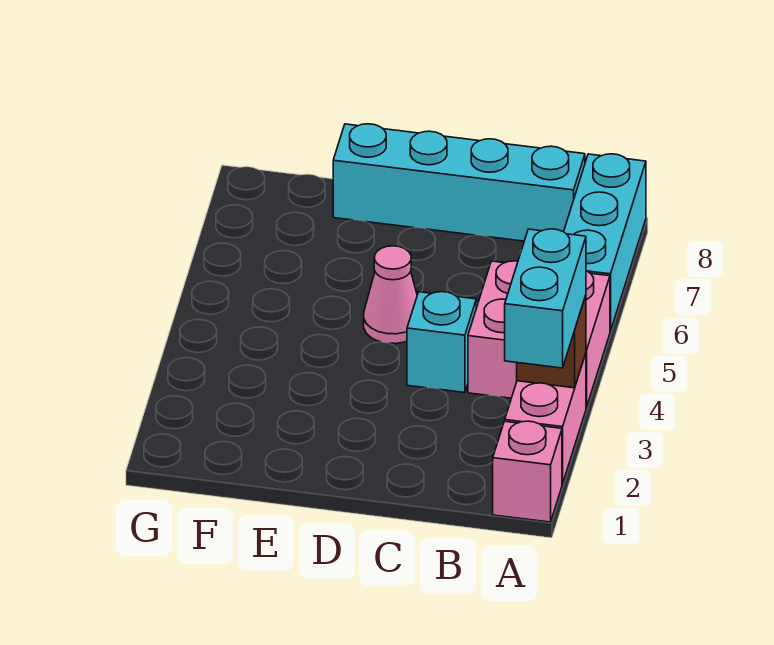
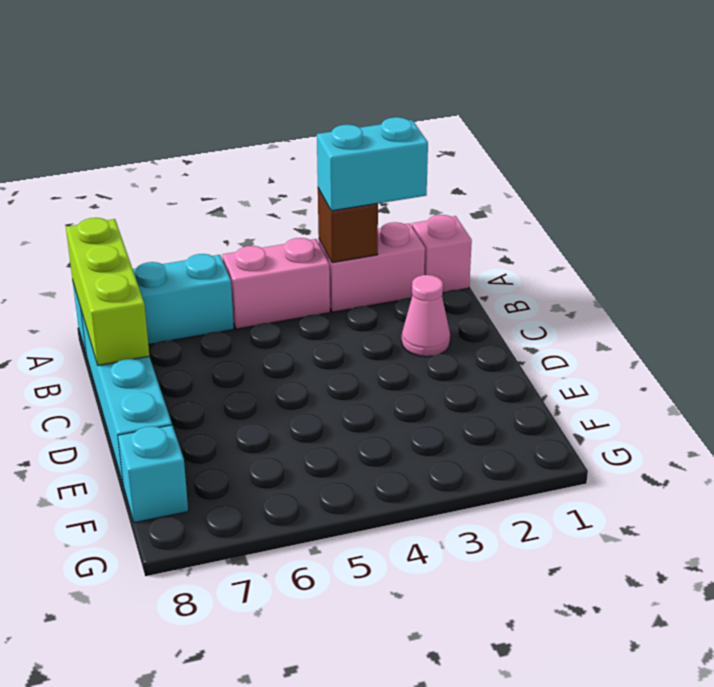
pink 2x2 brick [468,261,610,407] -> pink 1x2 brick [222,238,330,329]
none -> lime 1x3 brick [66,218,149,365]
cyan 1x1 brick [407,292,476,393] -> cyan 1x1 brick moved to [118,425,188,523]
pink 1x1 cone [364,246,417,344] -> pink 1x1 cone moved to [402,275,450,357]

